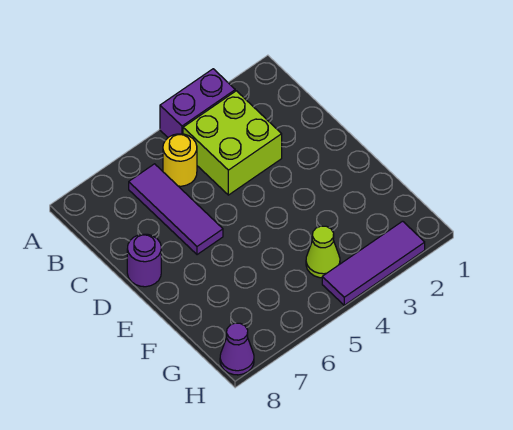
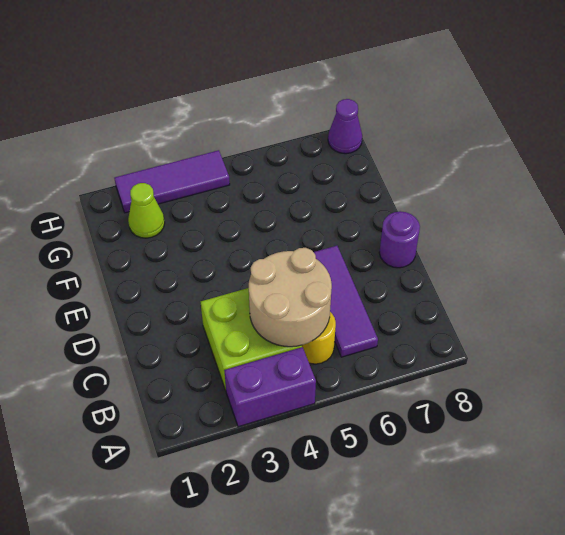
none -> tan 2x2 round brick [249,248,332,347]
lime 1x1 cone [306,226,340,278] -> lime 1x1 cone moved to [128,183,165,238]

